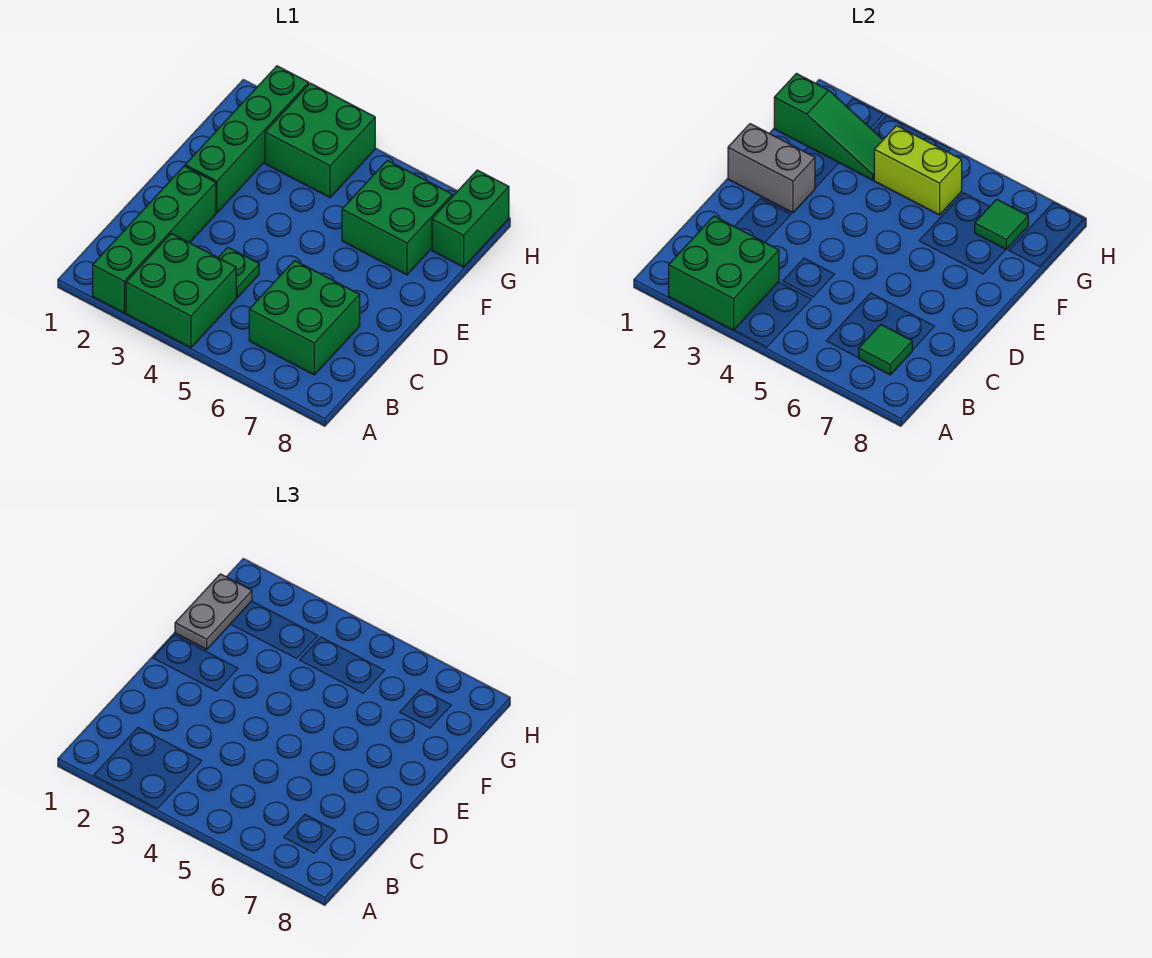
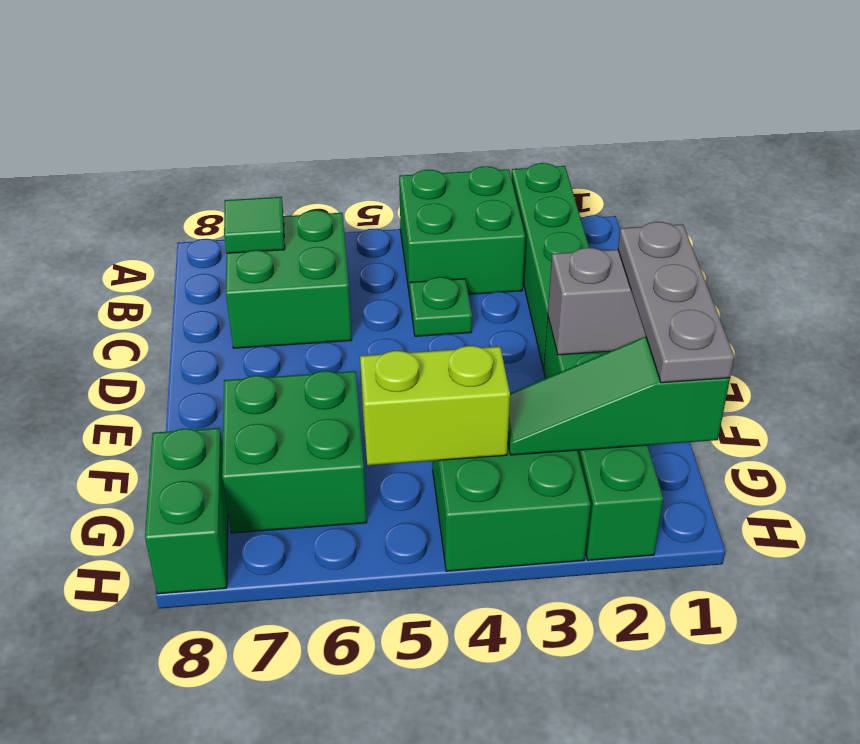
green 2x2 brick [669,216,779,330] -> none
grey 1x2 plate [175,574,252,649] -> grey 1x3 plate [618,222,734,383]
green 1x1 tile [975,199,1028,250] -> none

